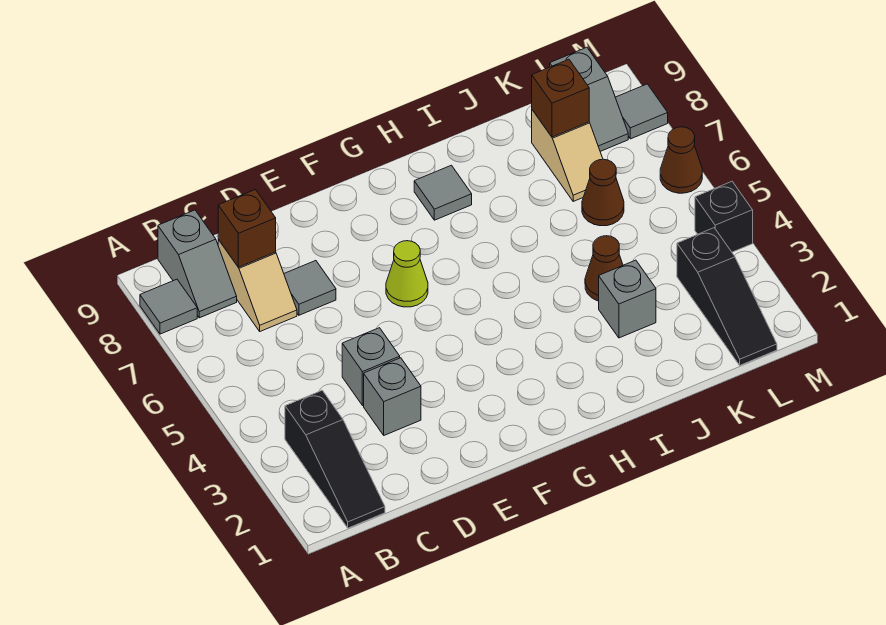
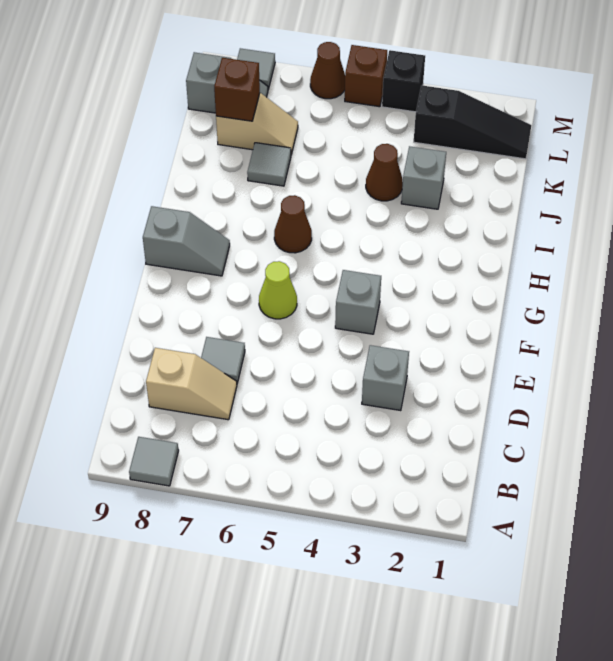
black 1x3 slope [285,390,385,528] -> none
grey 1x2 slope [158,210,237,318] -> grey 1x2 slope moved to [143,206,230,276]
brown 1x1 brick [218,190,276,267] -> brown 1x1 brick moved to [345,45,387,107]
grey 1x1 brick [342,328,400,406] -> grey 1x1 brick moved to [335,270,381,334]
grey 1x1 tile [414,165,472,220] -> grey 1x1 tile moved to [247,143,291,186]
brown 1x1 cone [582,159,624,226] -> brown 1x1 cone moved to [274,195,312,253]

